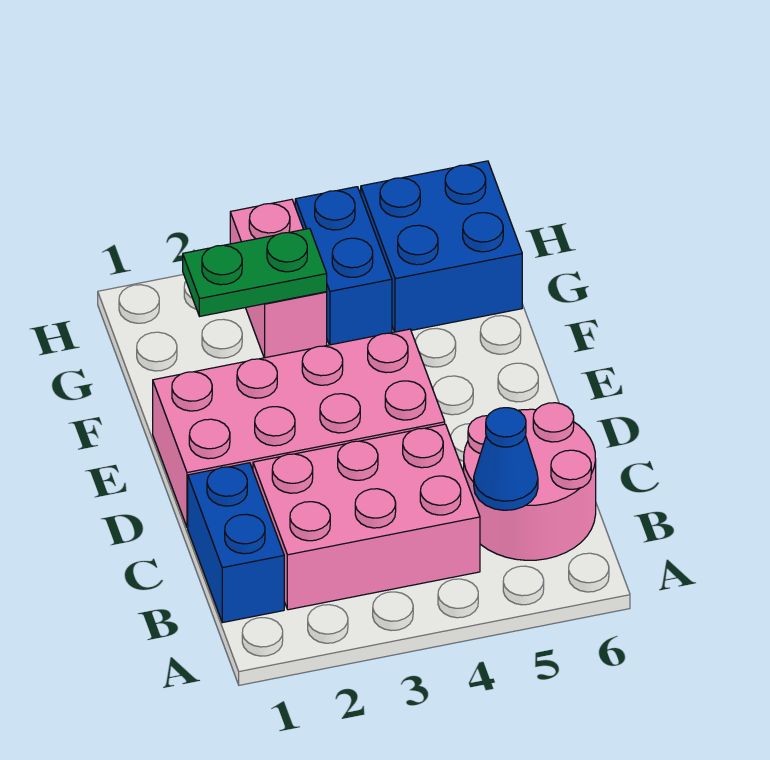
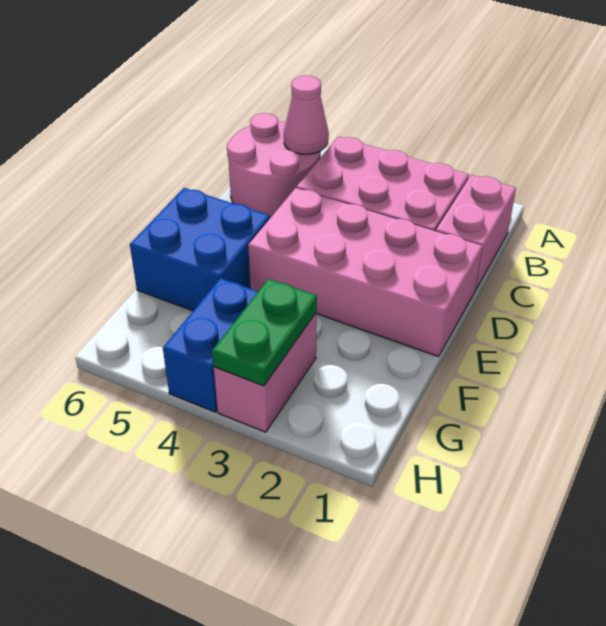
blue 1x2 brick [188,463,284,623] -> pink 1x2 brick [436,175,516,290]
blue 1x1 cone [474,408,538,510] -> pink 1x1 cone [284,76,329,154]
green 1x2 plate [183,228,327,316] -> green 1x2 plate turned to [212,279,317,386]
blue 2x2 brick [361,161,522,332] -> blue 2x2 brick moved to [130,188,270,311]

